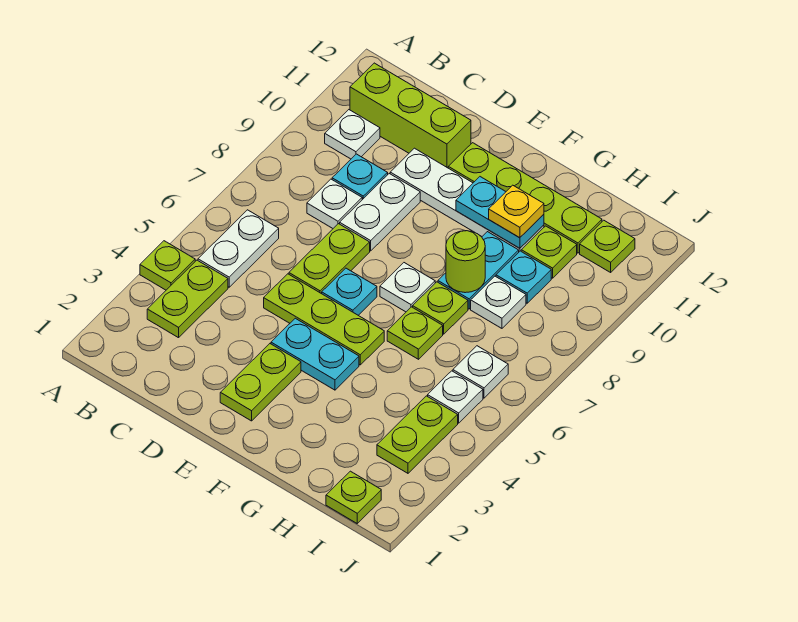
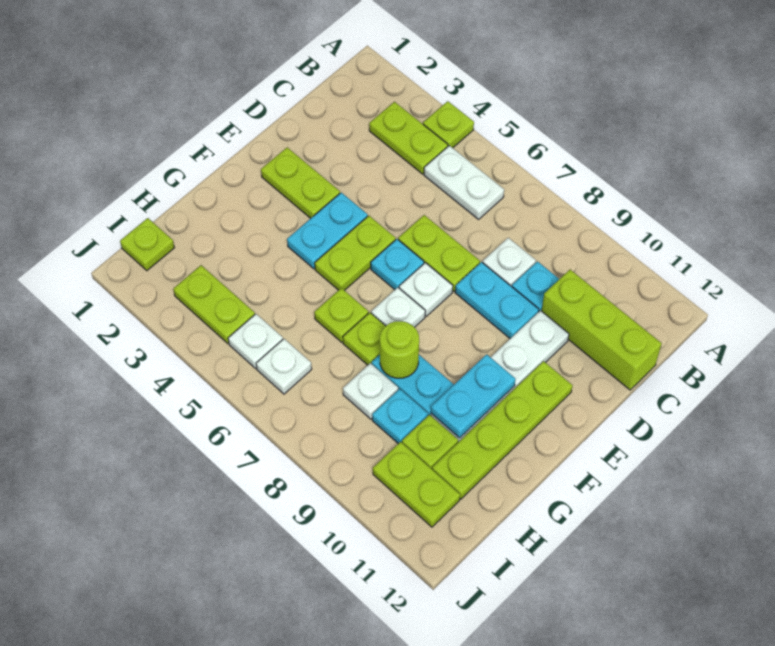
white 1x1 plate [325,110,380,159] -> white 1x1 plate moved to [399,263,453,316]
lime 1x3 brick [350,63,471,168] -> lime 1x3 brick turned to [542,270,662,390]
lime 1x3 plate [264,274,384,365] -> lime 1x2 plate [315,216,396,291]
white 1x2 plate [340,174,420,251] -> cyan 1x2 plate [455,262,539,338]
yellow 1x1 plate [489,185,544,238] -> none
lime 1x1 plate [580,220,635,272] -> lime 1x2 plate [373,442,460,527]

